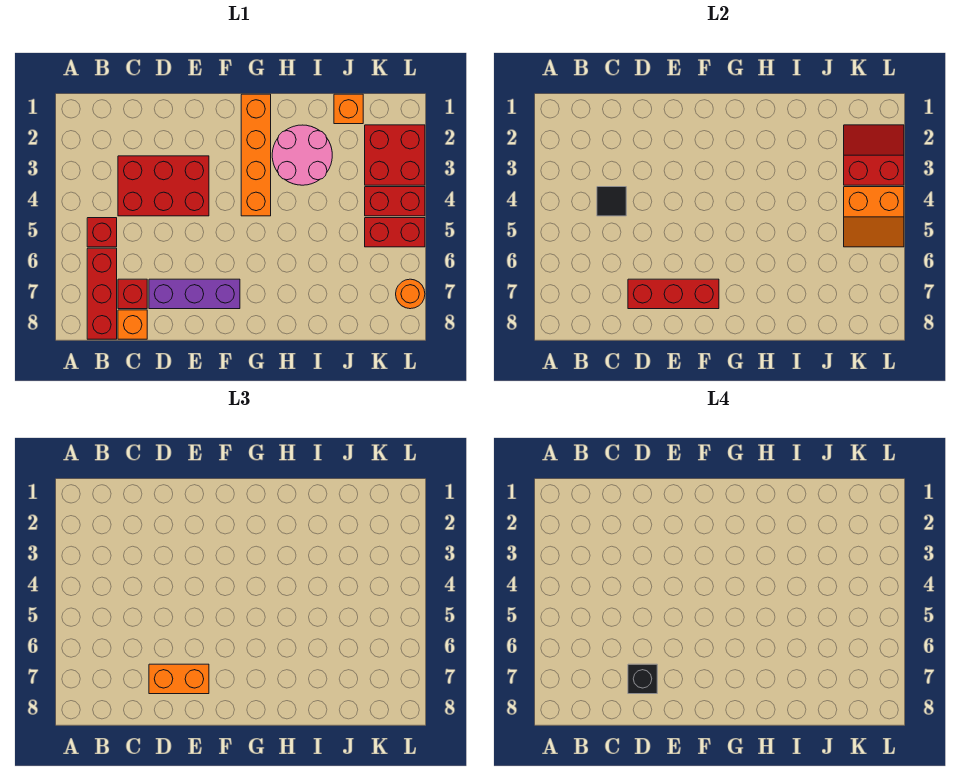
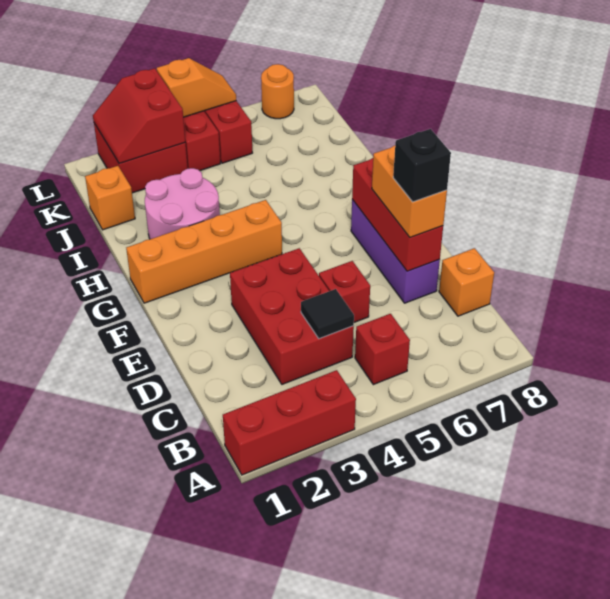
red 1x3 brick [87,248,117,339] -> red 1x3 brick moved to [223,370,356,475]
red 1x1 brick [118,279,147,309] -> red 1x1 brick moved to [319,261,370,322]
orange 2x2 slope [844,187,904,247] -> orange 1x2 slope [157,58,236,117]

